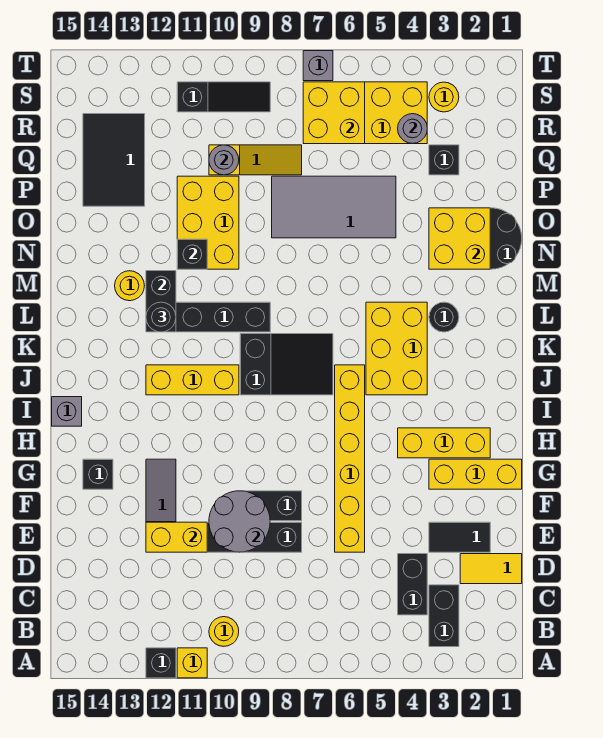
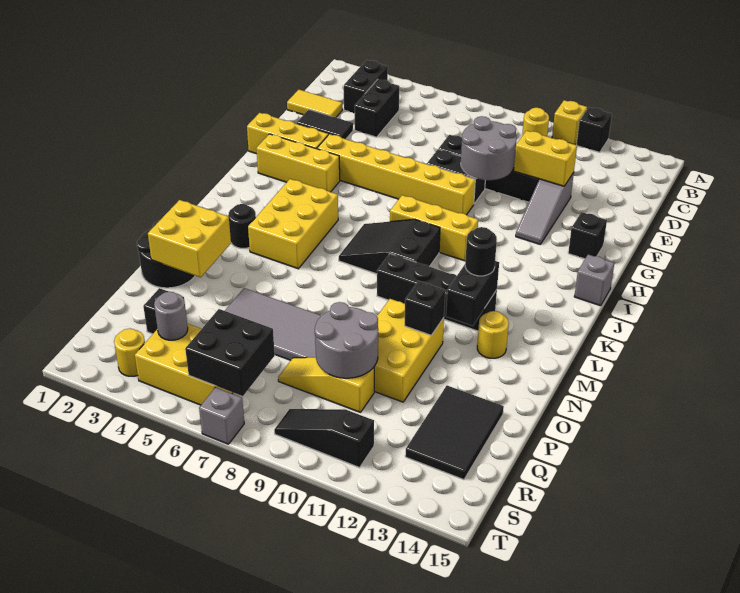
yellow 1x6 brick [335,365,365,552] -> yellow 1x6 brick turned to [317,134,475,215]
yellow 1x3 brick [146,365,239,395] -> yellow 1x3 brick moved to [390,195,478,261]
grey 1x1 round brick [209,145,239,175] -> grey 2x2 round brick [315,302,378,378]
yellow 2x2 brick [303,82,365,144] -> black 2x2 brick [185,309,275,396]

